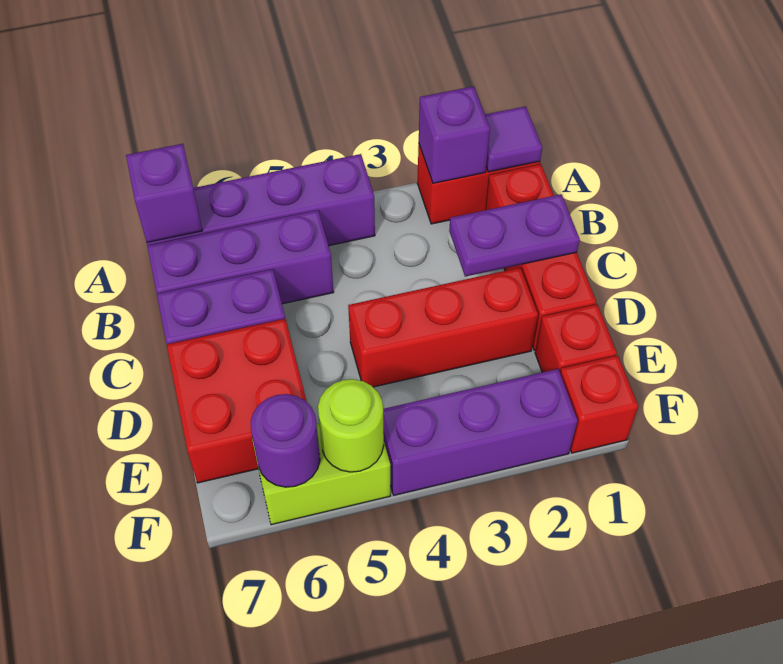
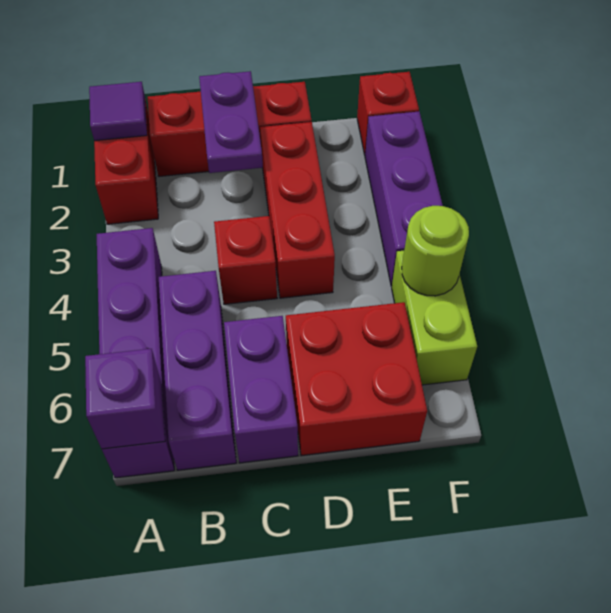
purple 1x1 brick [419,86,490,183] -> none
red 1x1 brick [535,304,617,372] -> red 1x1 brick moved to [214,216,277,304]
purple 1x1 round brick [251,394,320,487] -> none

